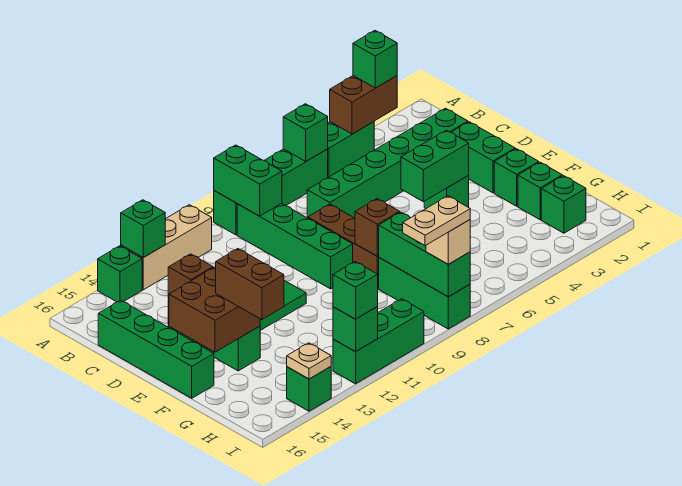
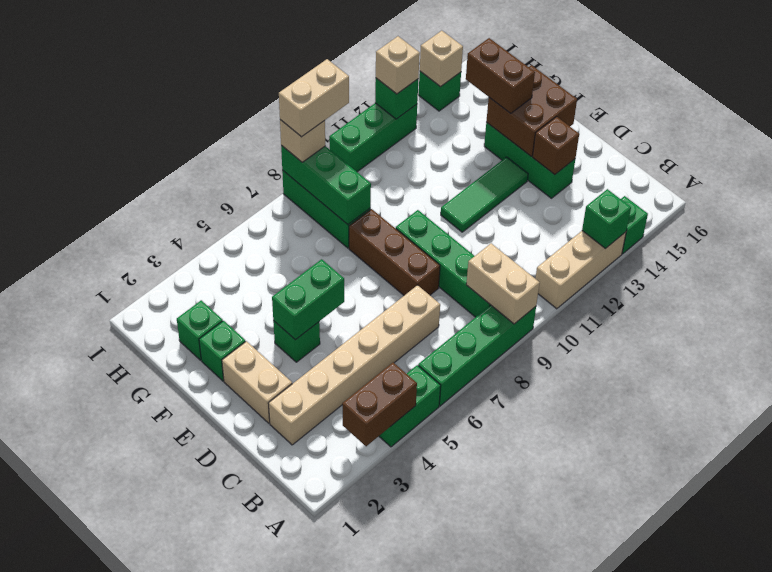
green 1x1 brick [353,30,397,88] -> none
green 1x1 brick [283,104,328,161] -> none
green 1x2 brick [214,145,282,216] -> tan 1x2 brick [466,243,540,324]
green 1x6 brick [307,108,468,218] -> tan 1x6 brick [268,285,440,445]
green 1x4 brick [98,300,214,398] -> none
green 1x2 brick [451,122,515,193] -> tan 1x2 brick [222,341,292,423]
brown 1x1 brick [355,199,400,256] -> none
green 1x1 brick [541,176,586,233] -> none
tan 1x2 plate [403,196,470,246] -> tan 1x2 brick [279,59,349,137]
green 1x1 brick [333,262,378,319] -> tan 1x1 brick [376,36,420,94]
tan 1x1 plate [287,343,331,379] -> tan 1x1 brick [420,31,463,87]

